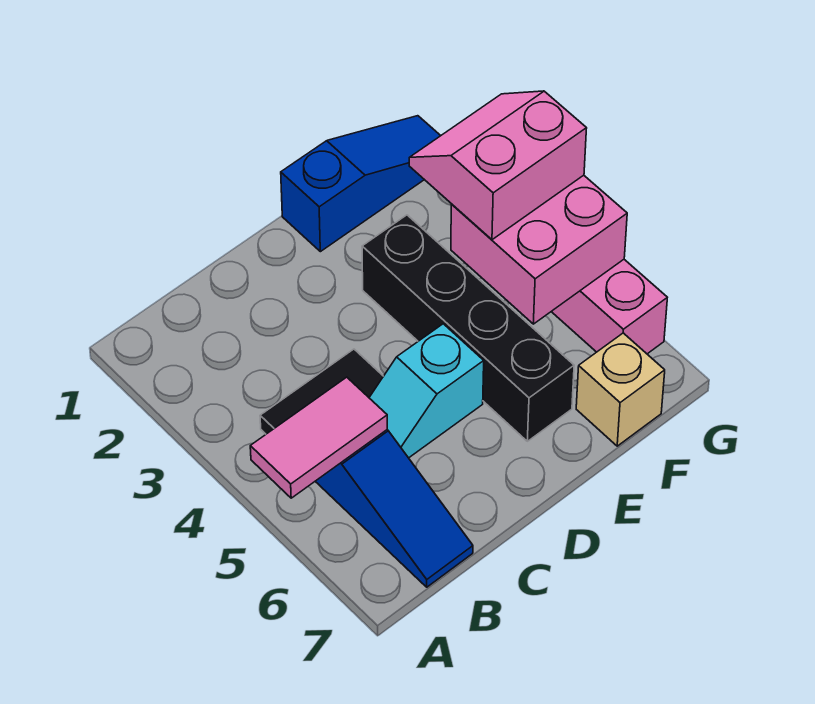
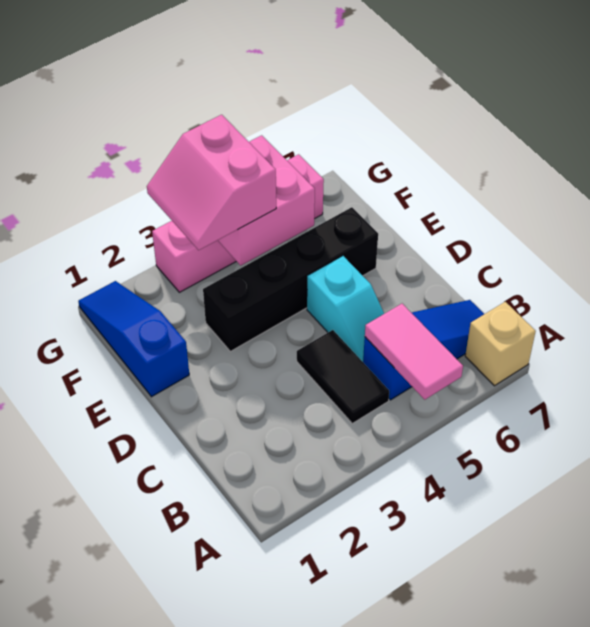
tan 1x1 brick [576,333,665,446] -> tan 1x1 brick moved to [465,302,536,386]

